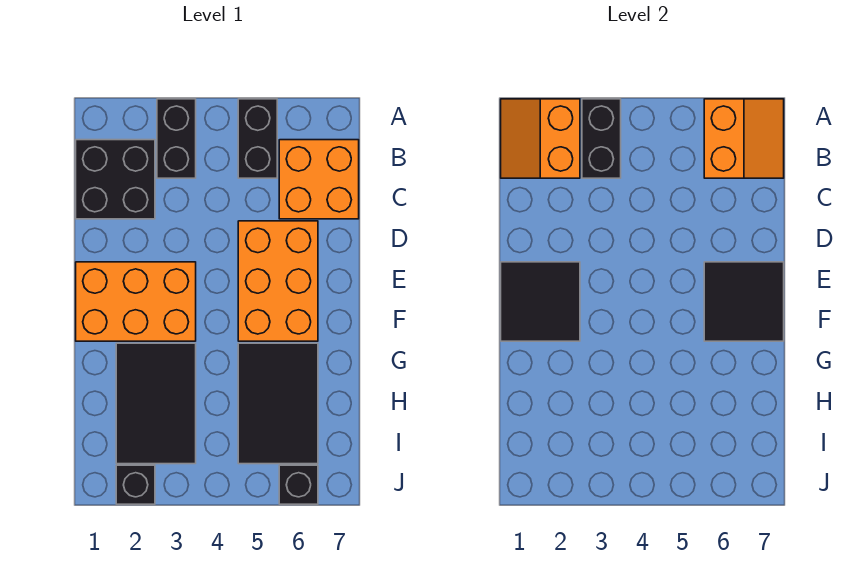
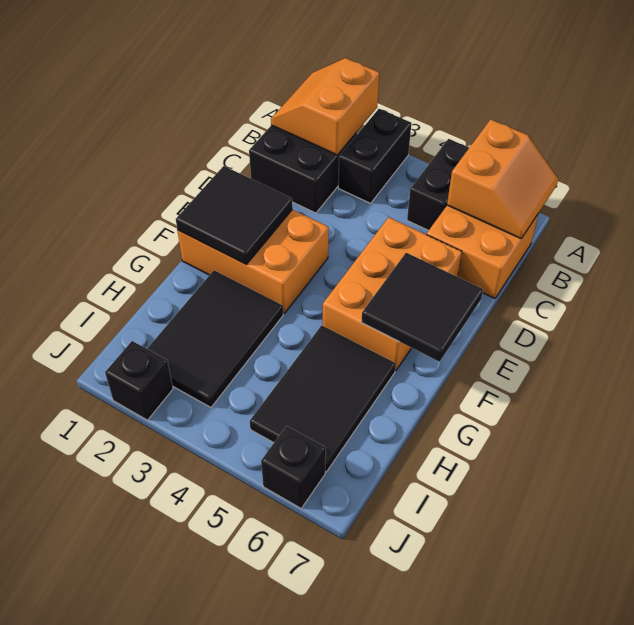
black 1x2 brick [582,99,621,178] -> none

